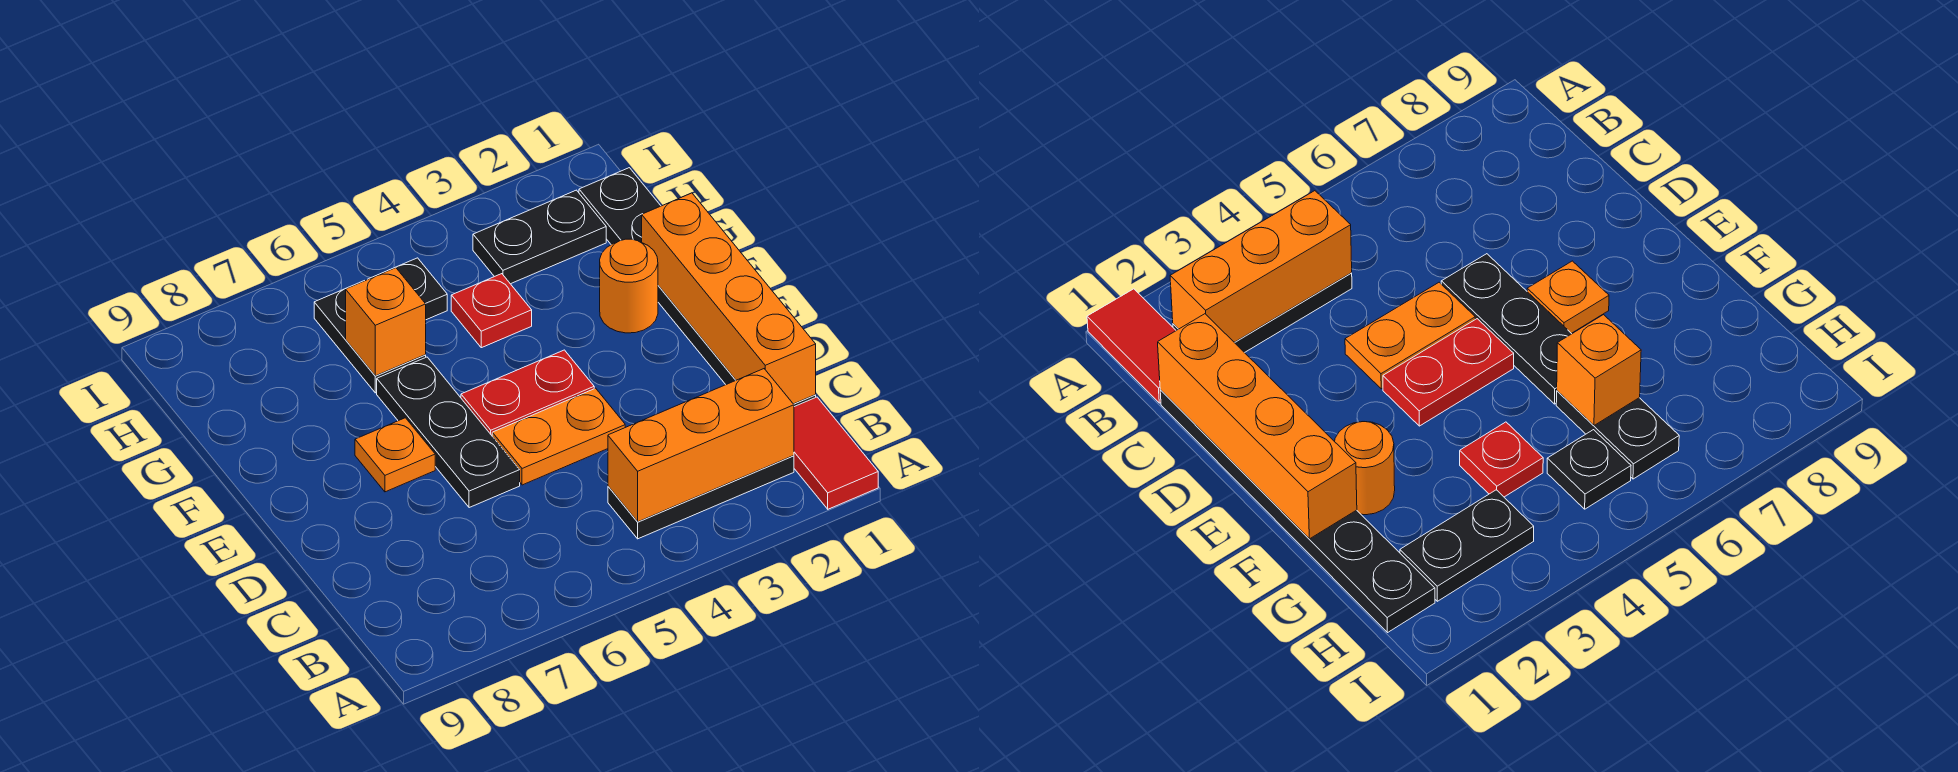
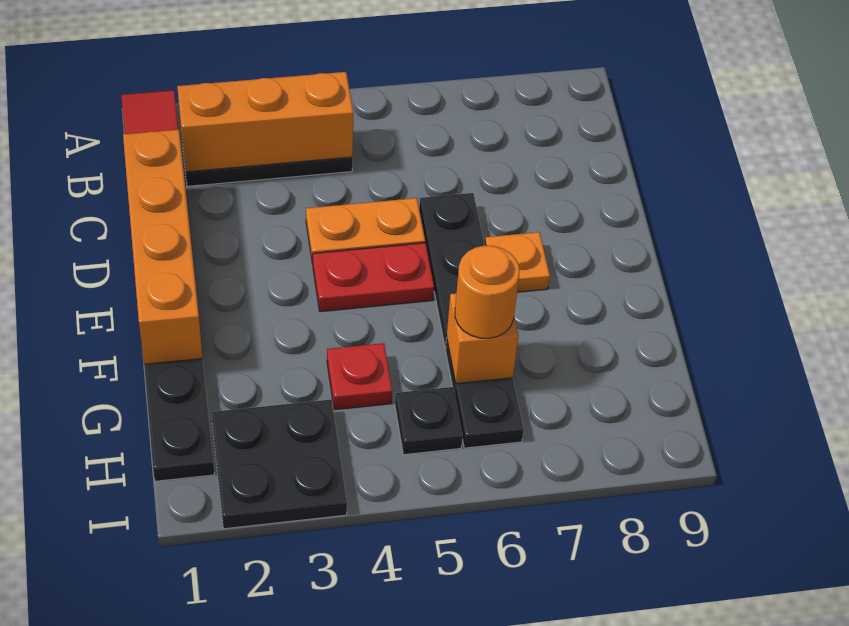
orange 1x1 round brick [600,239,658,333] -> orange 1x1 round brick moved to [455,246,519,338]
black 1x2 plate [473,190,606,284] -> black 2x2 plate [211,399,347,529]

